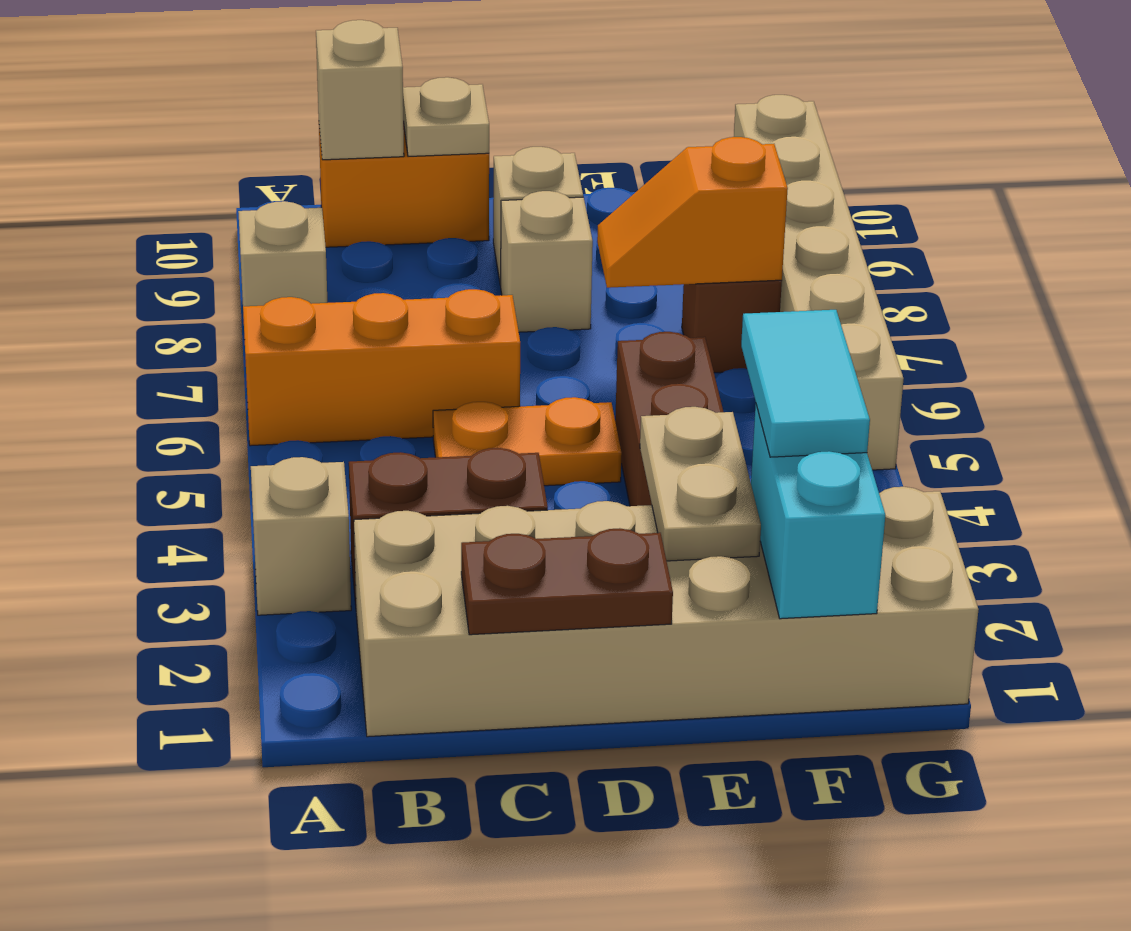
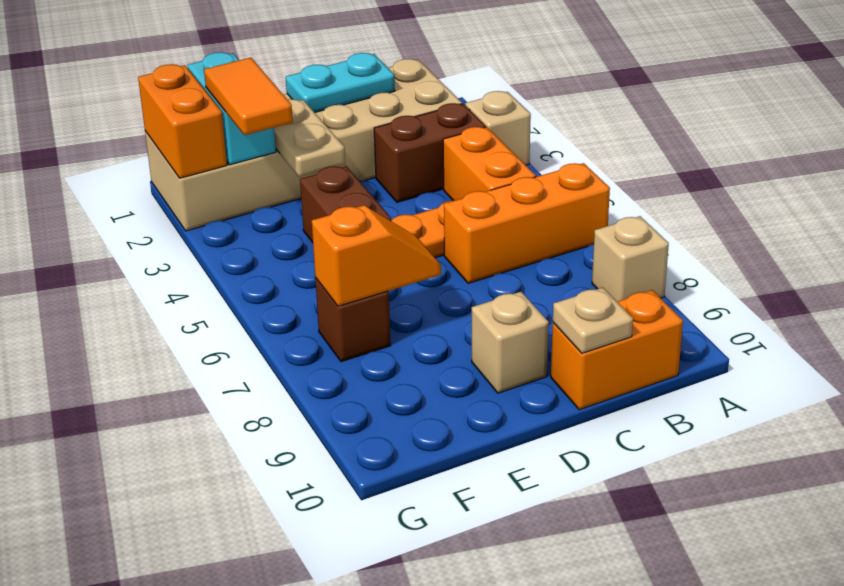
none -> orange 1x2 brick [443,127,536,201]
tan 1x1 brick [316,20,404,160] -> none
brown 1x2 plate [461,528,673,635] -> cyan 1x2 plate [286,53,395,113]
tan 1x1 brick [501,191,593,332] -> none
cyan 1x2 tile [741,310,870,457] -> orange 1x2 tile [204,58,293,135]
none -> orange 1x2 brick [138,64,227,178]
tan 1x6 brick [734,95,904,470] -> none

